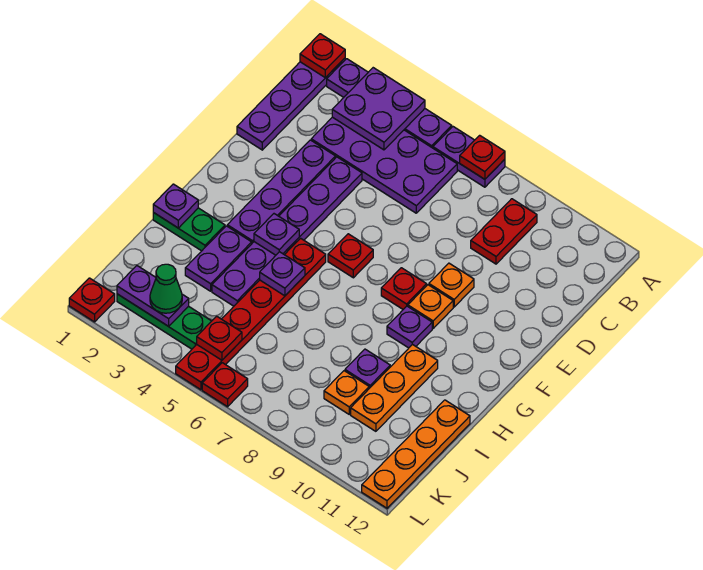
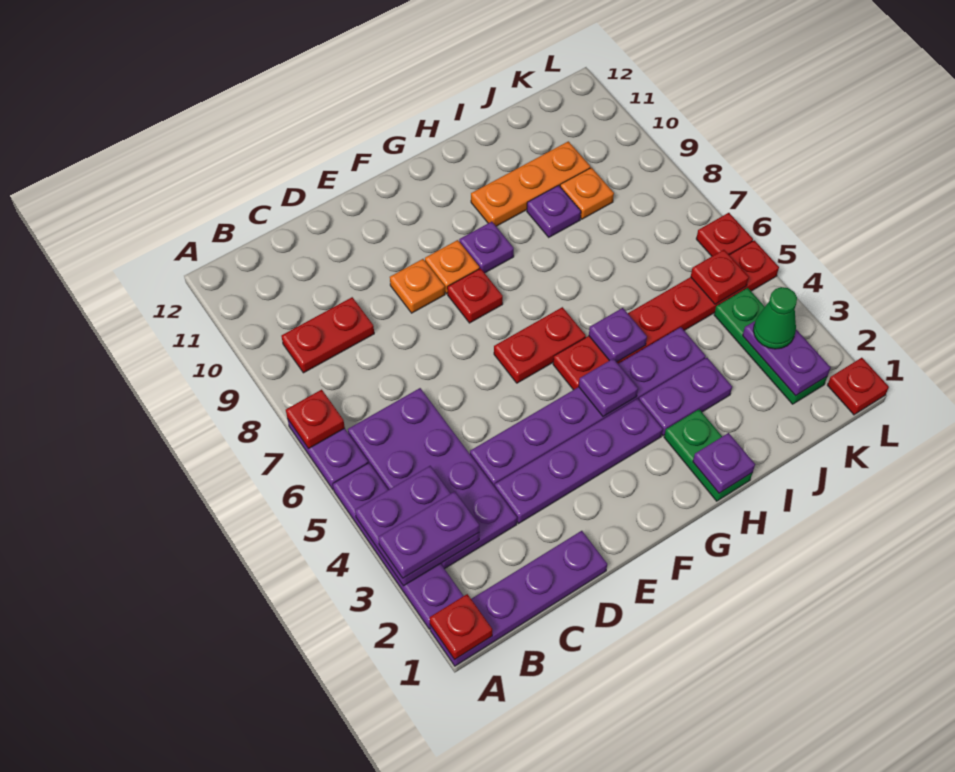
none -> purple 1x2 plate [378,491,479,578]
red 1x1 plate [328,234,373,278] -> red 1x2 plate [494,307,586,383]
orange 1x4 plate [362,400,470,508] -> none

